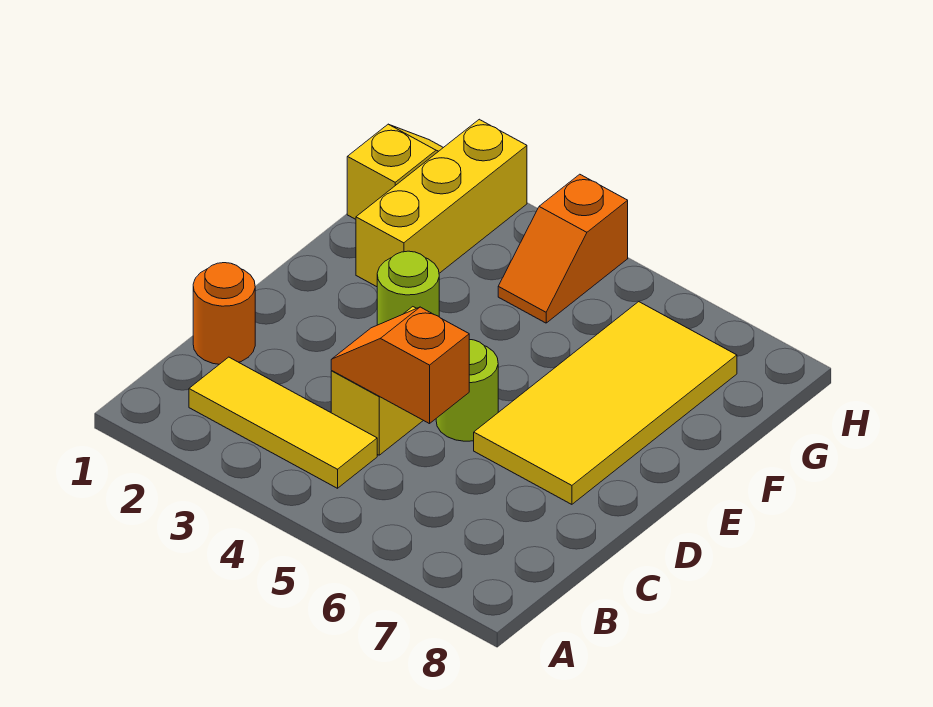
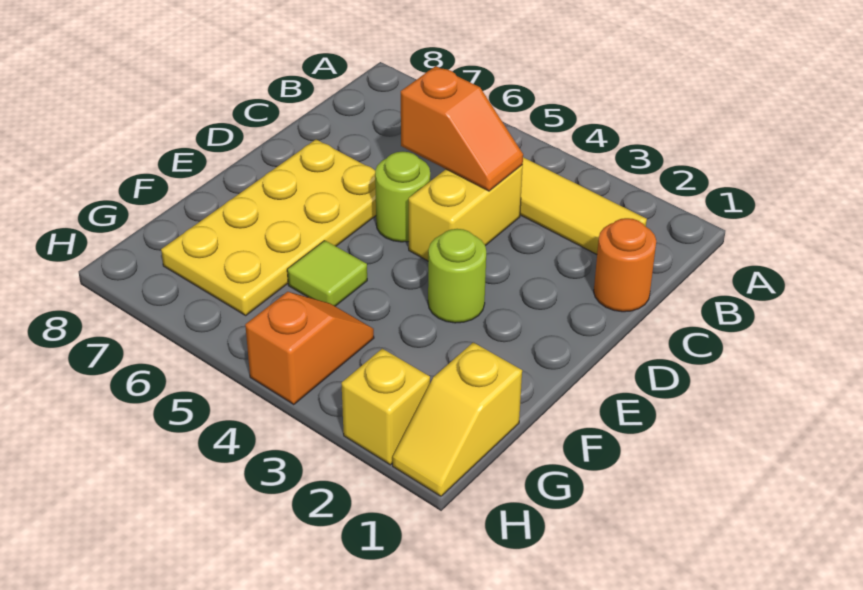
yellow 2x4 tile [474,302,737,504] -> yellow 2x4 plate [161,140,376,315]
yellow 1x3 brick [356,119,527,287] -> yellow 1x1 brick [341,349,430,465]
none -> lime 1x1 tile [287,241,367,306]

